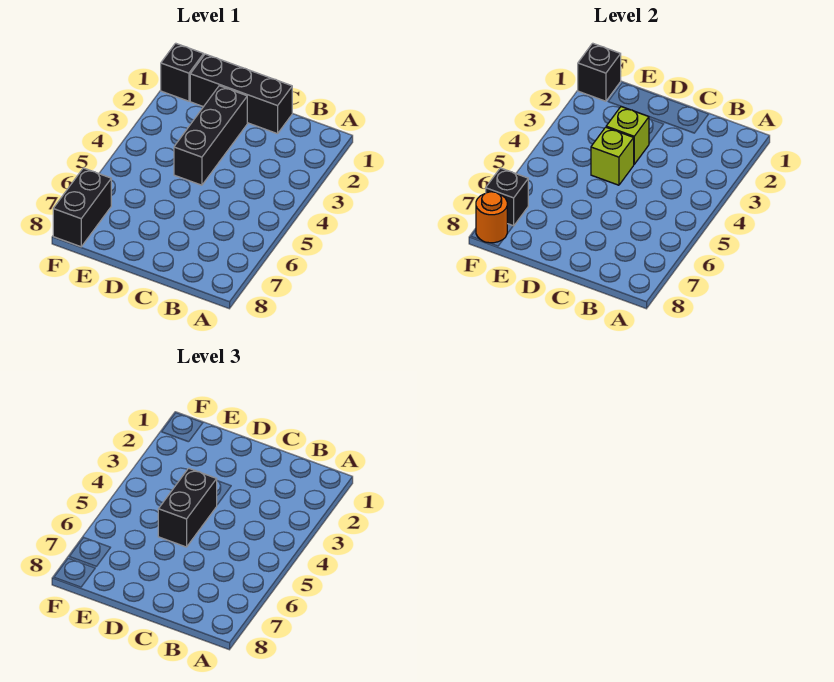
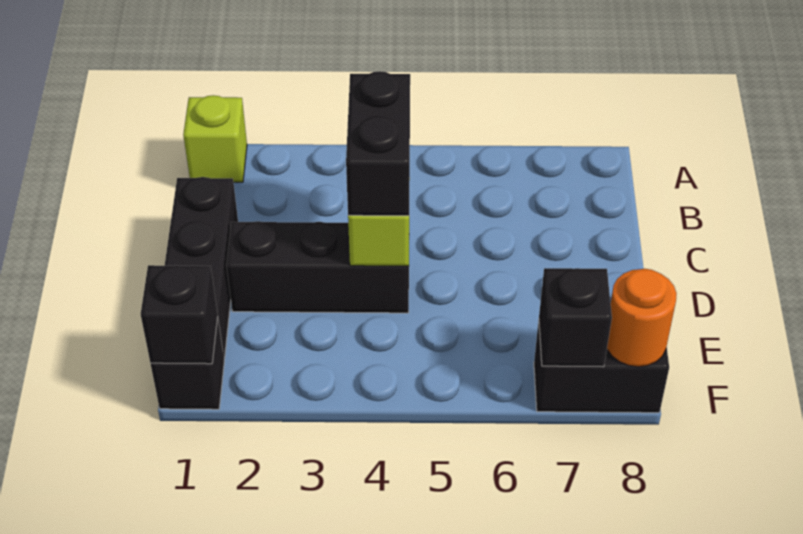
lime 1x1 brick [606,107,649,164] -> lime 1x1 brick moved to [183,95,247,182]
black 1x2 brick [158,468,217,547] -> black 1x2 brick turned to [346,71,410,216]

